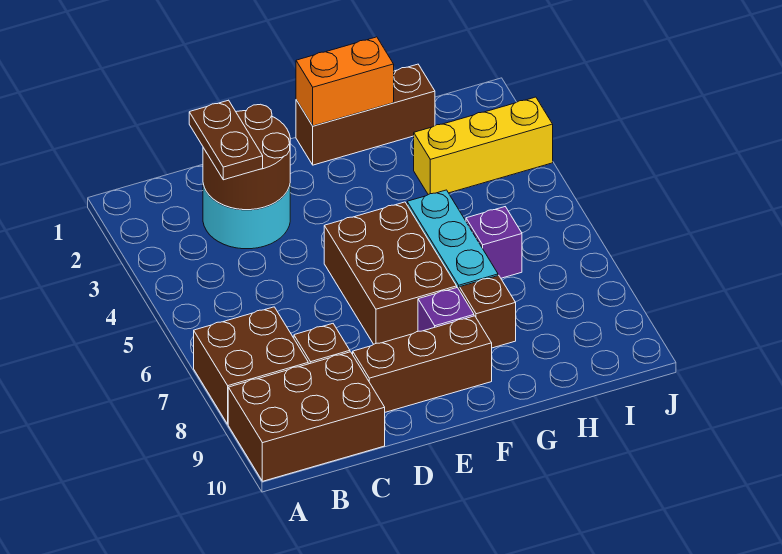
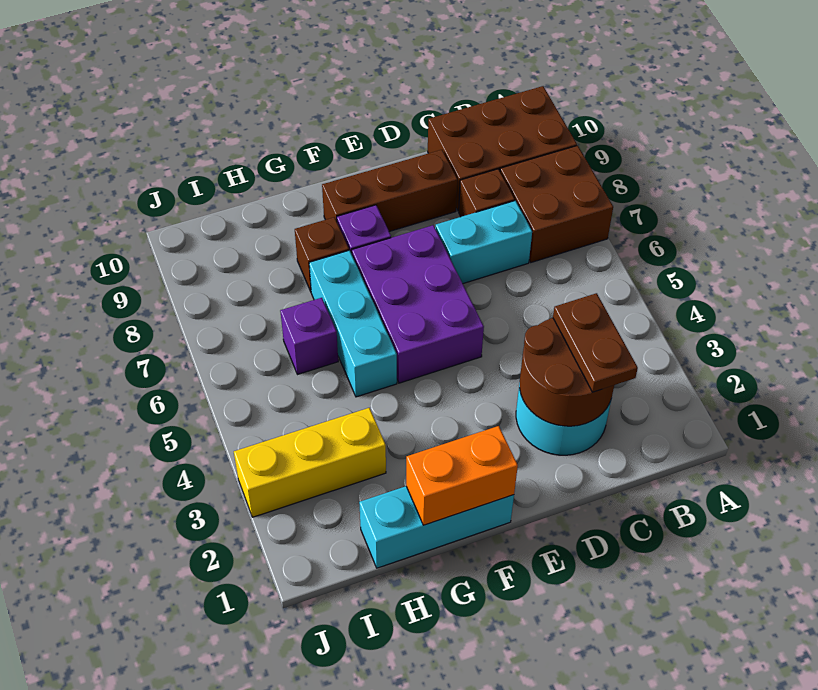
none -> cyan 1x2 brick [435,201,532,283]
brown 2x3 brick [324,202,457,344] -> purple 2x3 brick [352,225,484,383]
brown 1x3 brick [296,64,435,165] -> cyan 1x3 brick [359,486,514,568]

